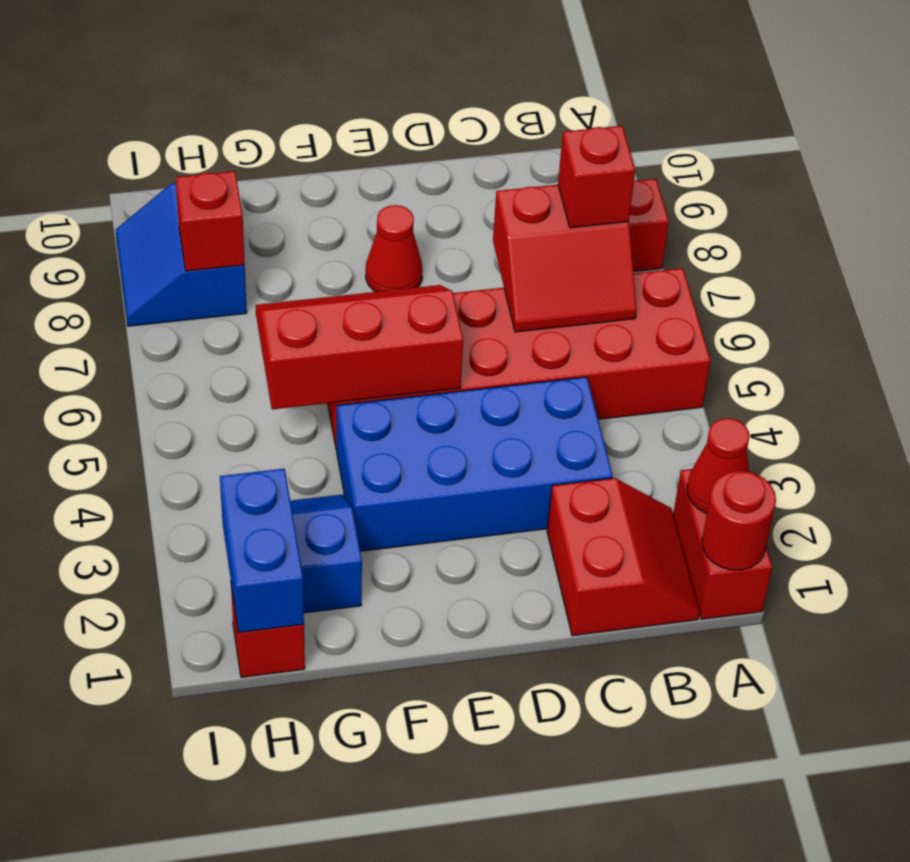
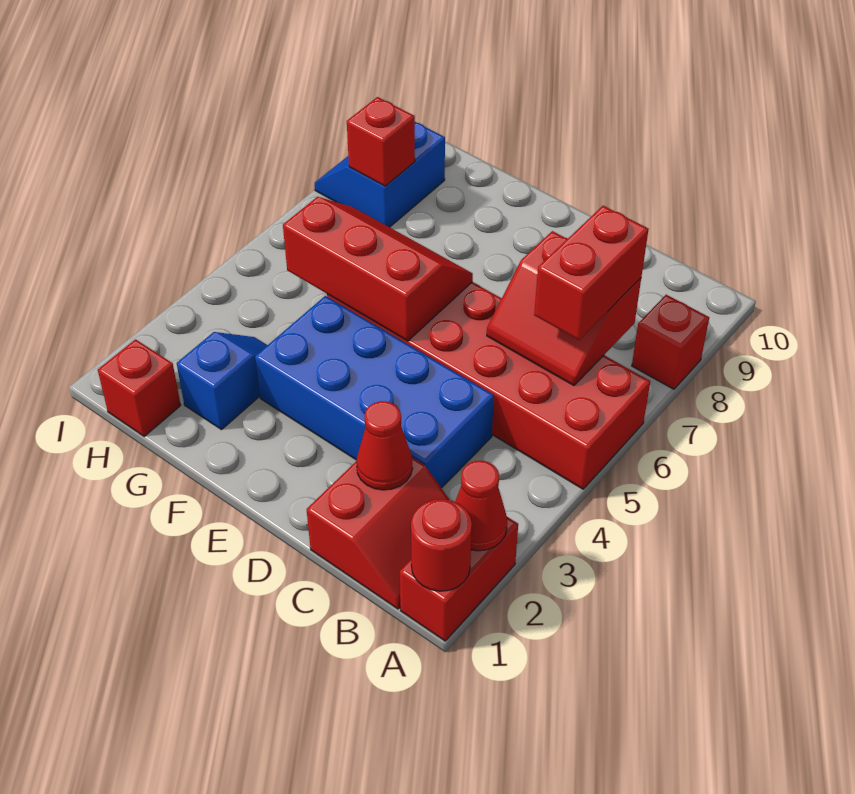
red 1x1 brick [558,126,635,228] -> red 1x2 brick [534,206,649,340]
red 1x1 cone [366,205,423,292] -> red 1x1 cone moved to [356,401,413,490]
blue 1x2 brick [220,469,304,633] -> none

